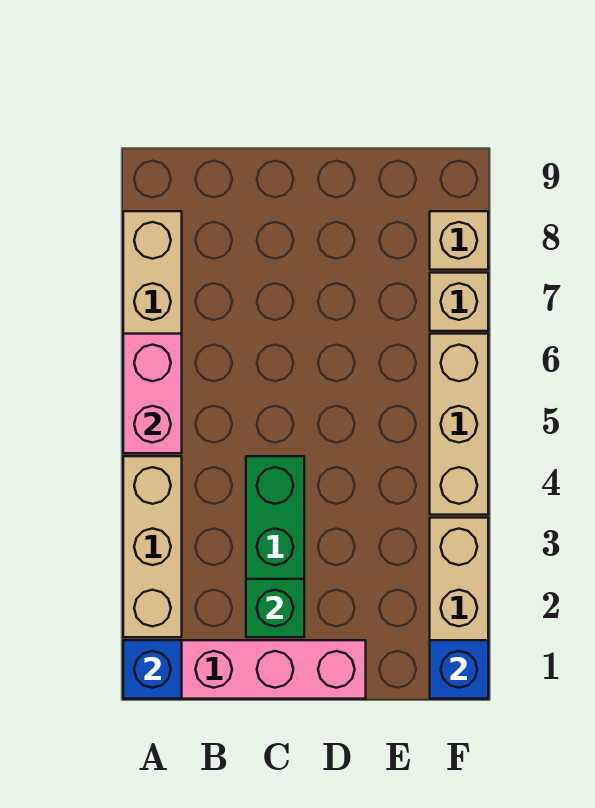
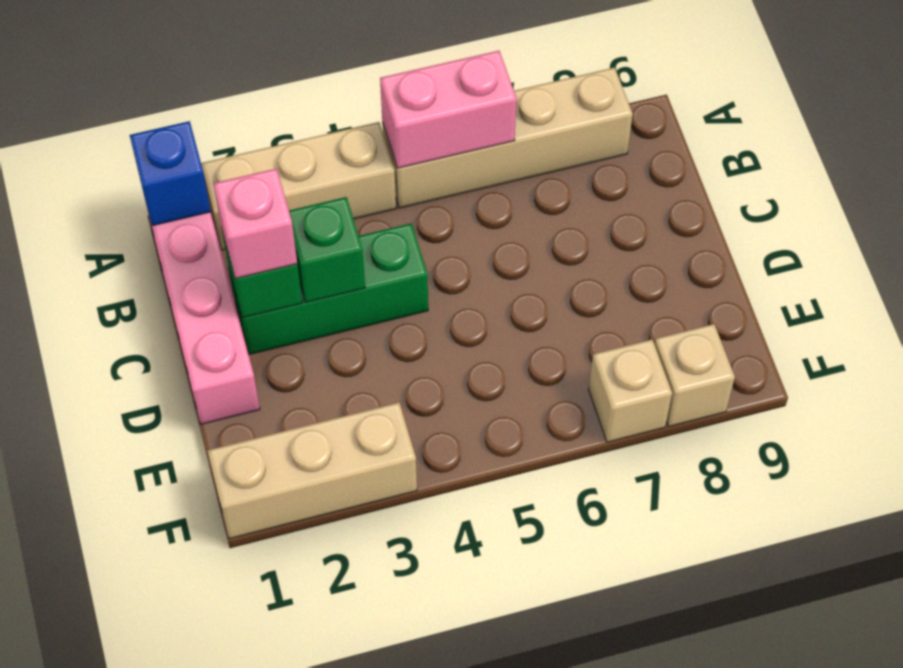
none -> pink 1x1 brick [213,169,297,279]
none -> green 1x1 brick [289,197,365,302]
blue 1x1 brick [430,640,488,699] -> none
tan 1x3 brick [430,334,488,515] -> none

